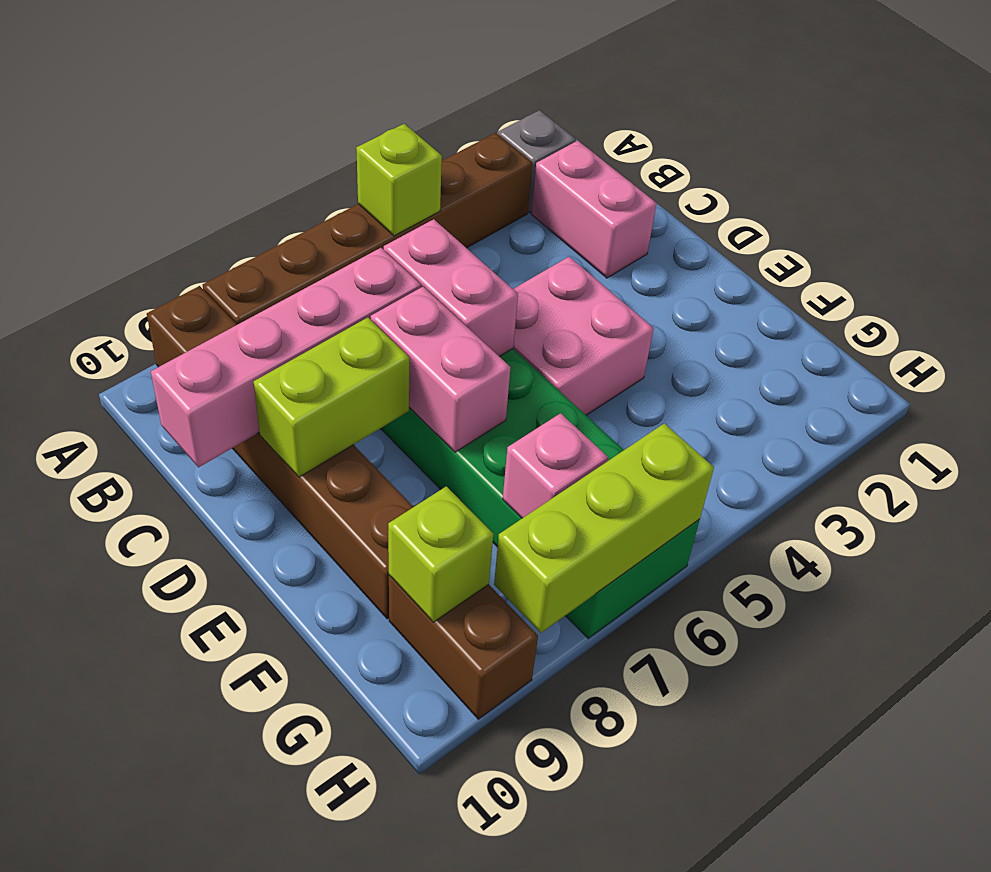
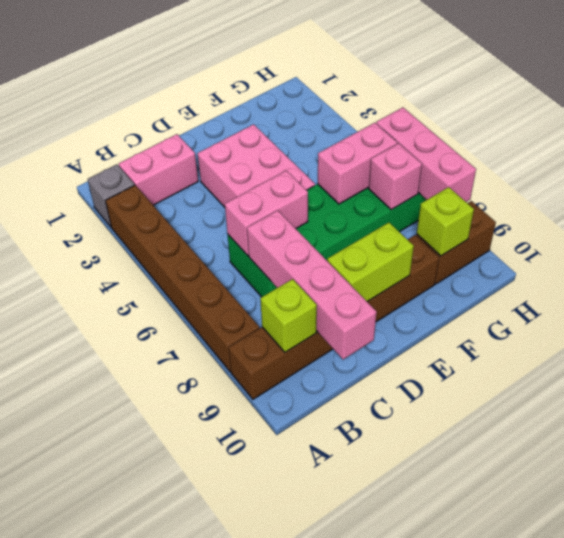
lime 1x1 brick [356,124,442,236] -> lime 1x1 brick moved to [260,279,317,352]
pink 2x2 brick [513,257,654,415] -> pink 2x3 brick [197,124,315,207]
pink 1x2 brick [371,287,511,452] -> pink 1x2 brick moved to [318,123,397,204]
lime 1x2 brick [254,317,409,477] -> lime 1x2 brick turned to [327,222,414,302]
lime 1x3 brick [494,423,714,633] -> pink 1x3 brick [376,107,476,202]

